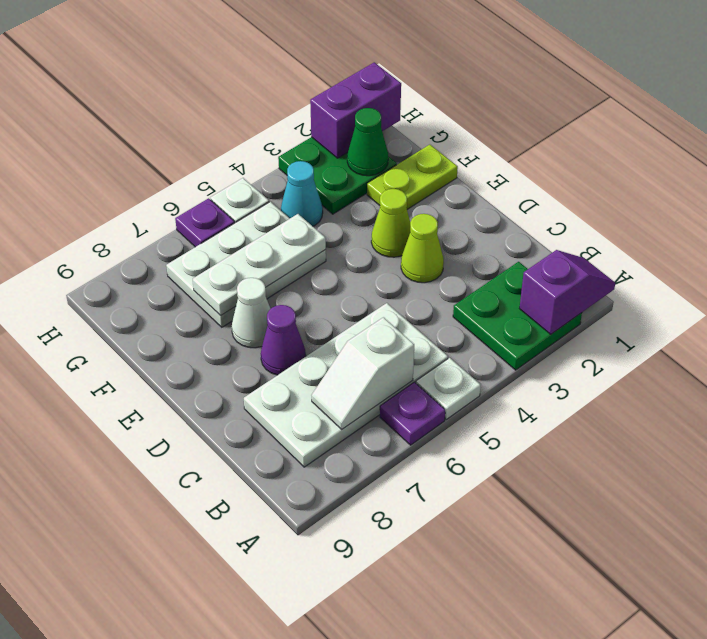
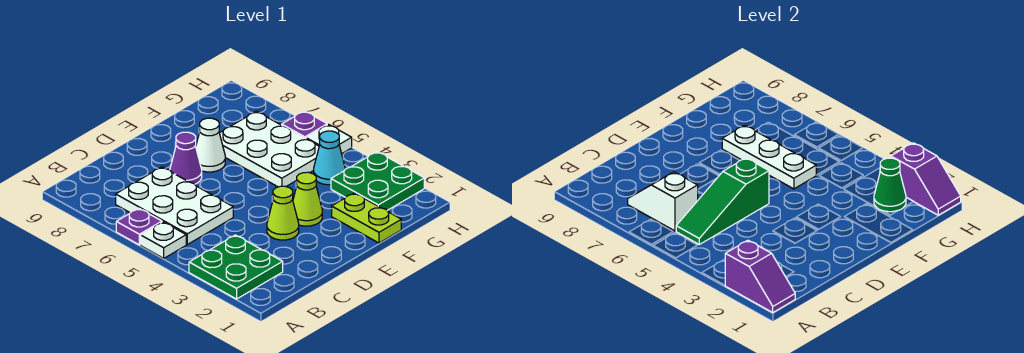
white 2x4 plate [244,303,448,467] -> white 2x3 plate [116,167,233,244]
none -> green 1x3 slope [676,158,769,244]
purple 1x2 brick [310,62,401,158] -> purple 1x2 slope [891,143,961,215]

